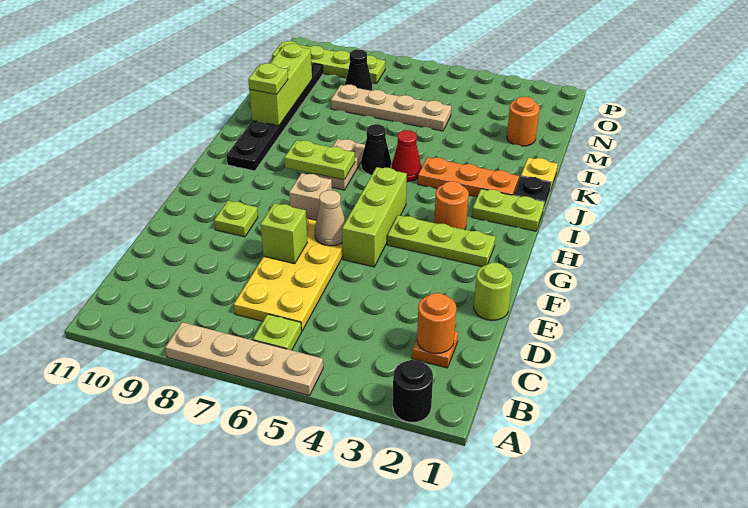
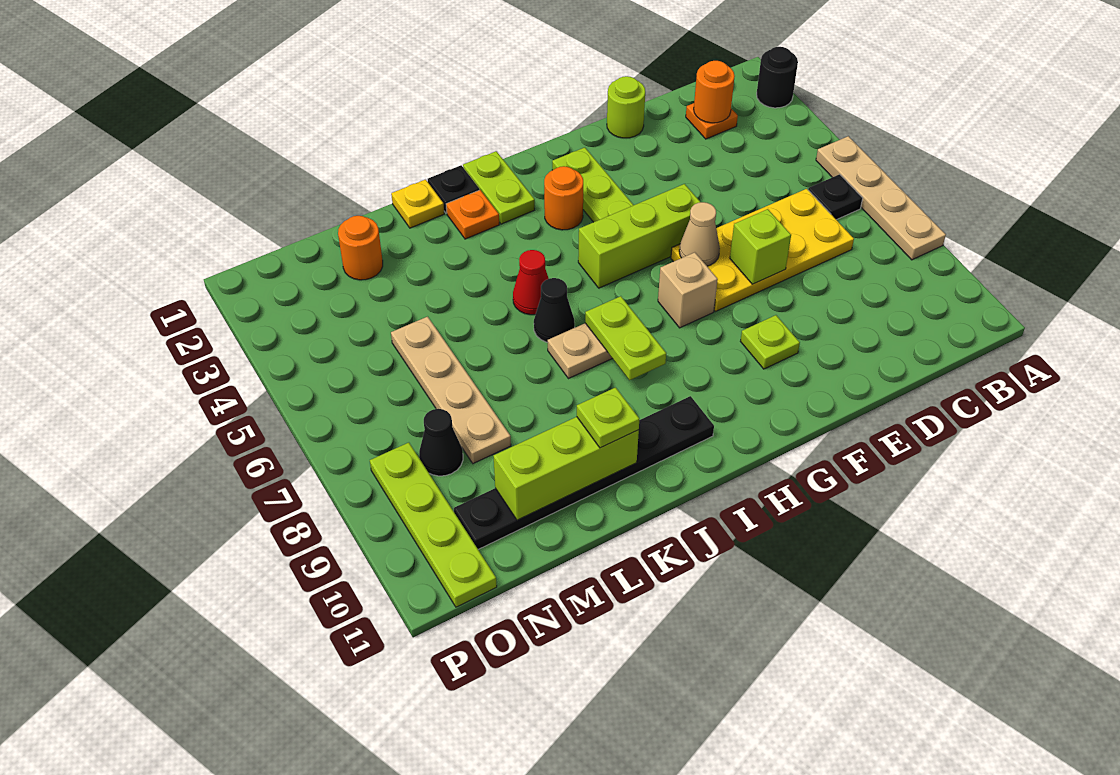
lime 1x1 plate [253,314,301,350] -> black 1x1 plate [808,174,863,220]
orange 1x3 plate [418,157,519,197] -> orange 1x1 plate [446,190,499,239]

